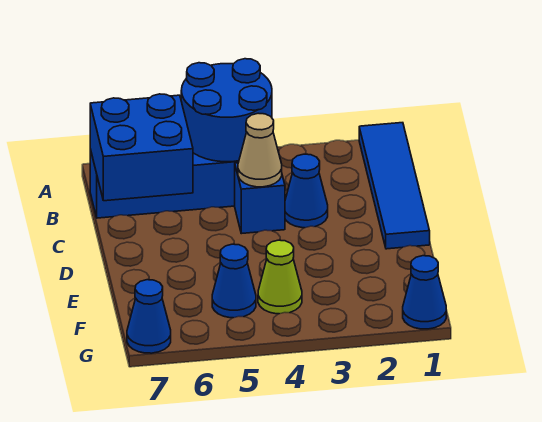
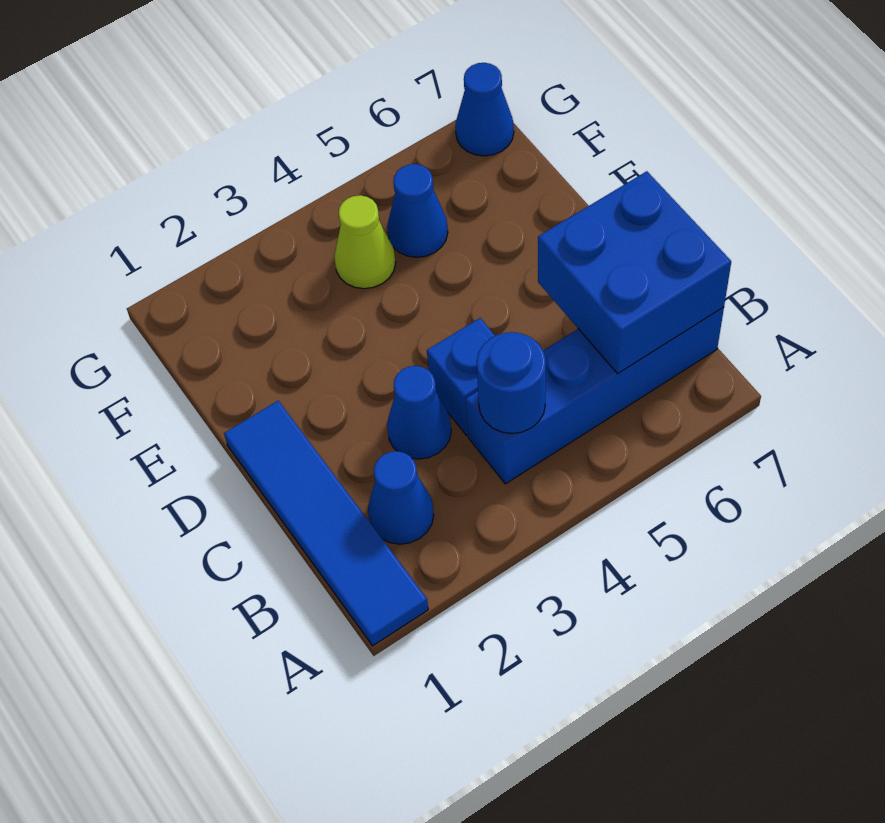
blue 2x2 round brick [181,59,272,162] -> blue 1x1 round brick [477,332,546,434]
tan 1x1 cone [238,113,282,187] -> none
blue 1x1 cone [403,256,446,329] -> blue 1x1 cone moved to [368,451,434,544]

